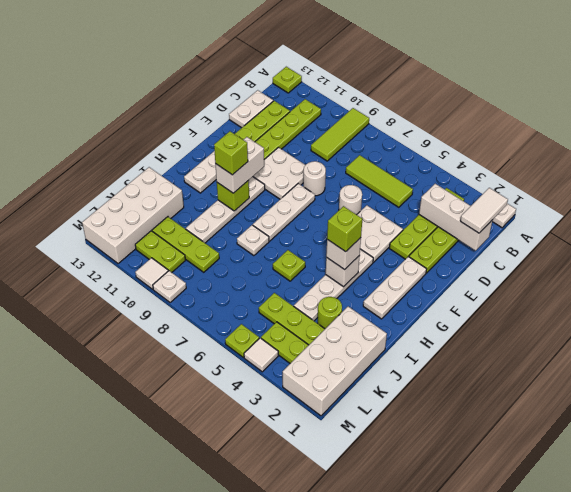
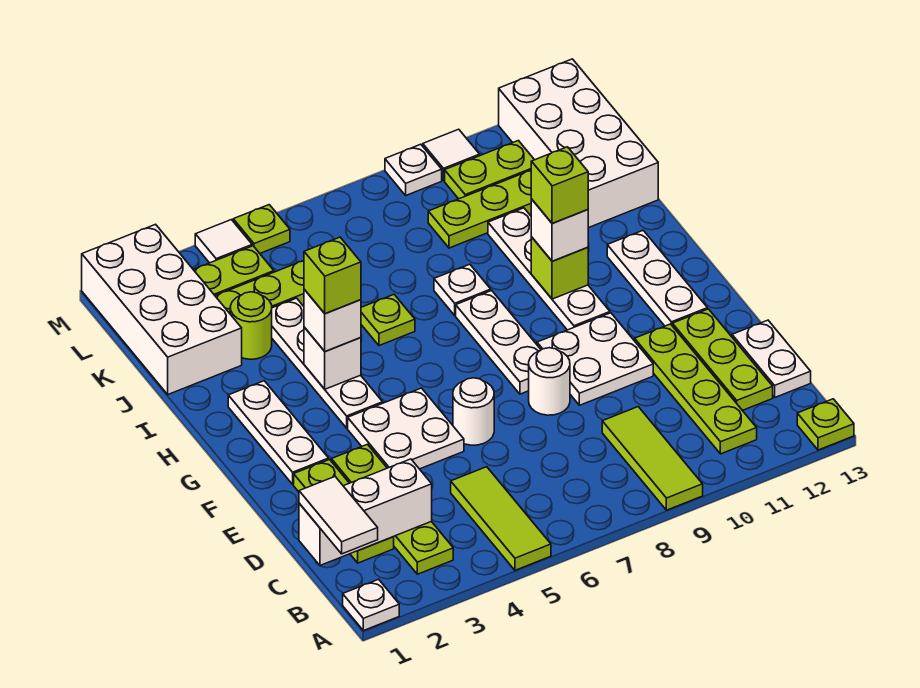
lime 1x3 tile [346,155,413,207] -> lime 1x3 tile turned to [451,467,551,570]
white 1x2 brick [215,137,264,193] -> white 1x1 brick [531,199,588,261]

